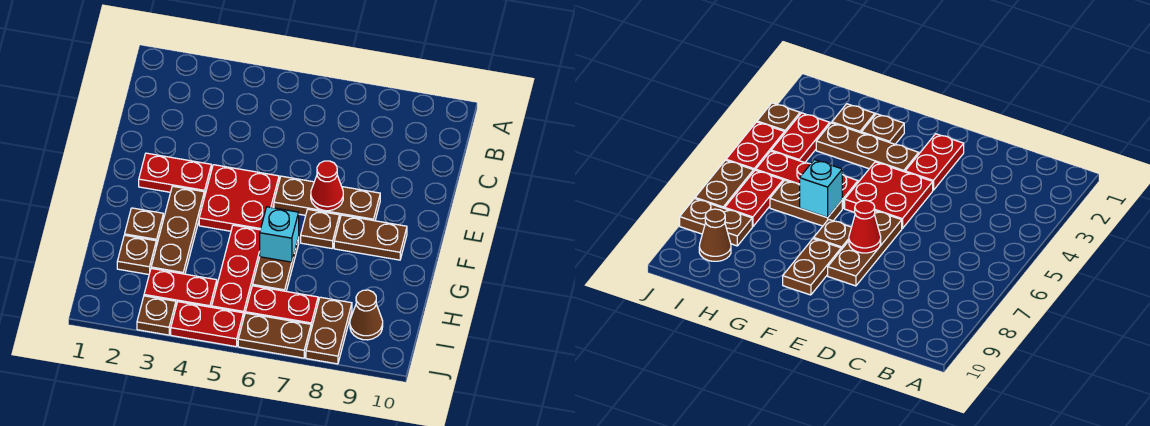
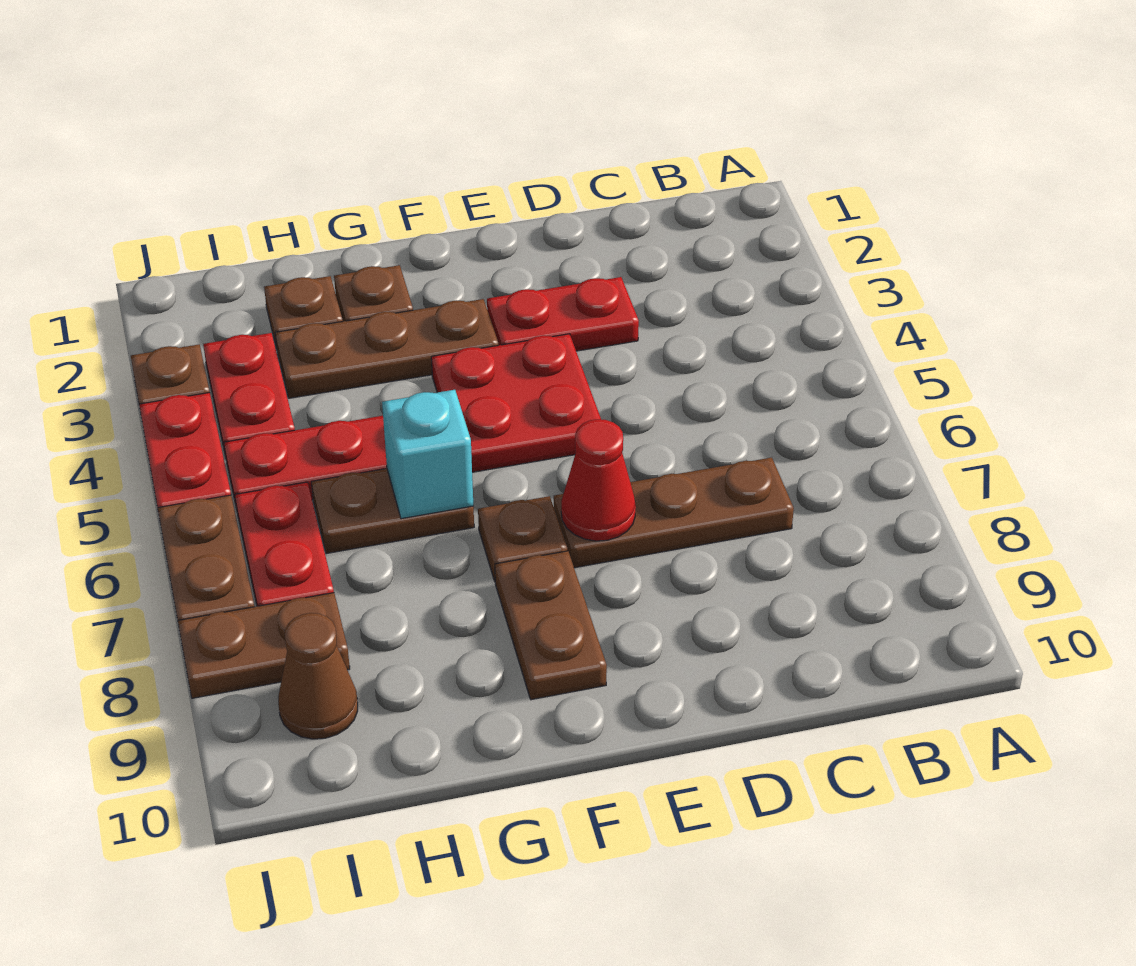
red 1x2 plate [139,153,211,197] -> red 1x2 plate turned to [487,277,639,351]
brown 1x3 plate [274,176,380,221] -> brown 1x3 plate turned to [554,458,794,568]

